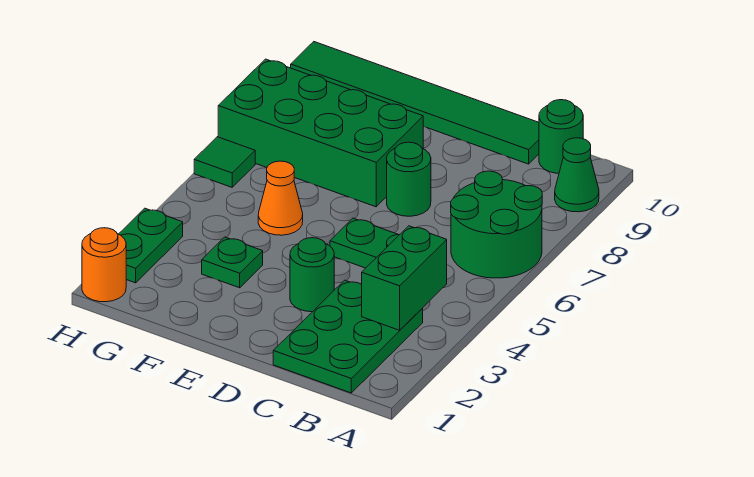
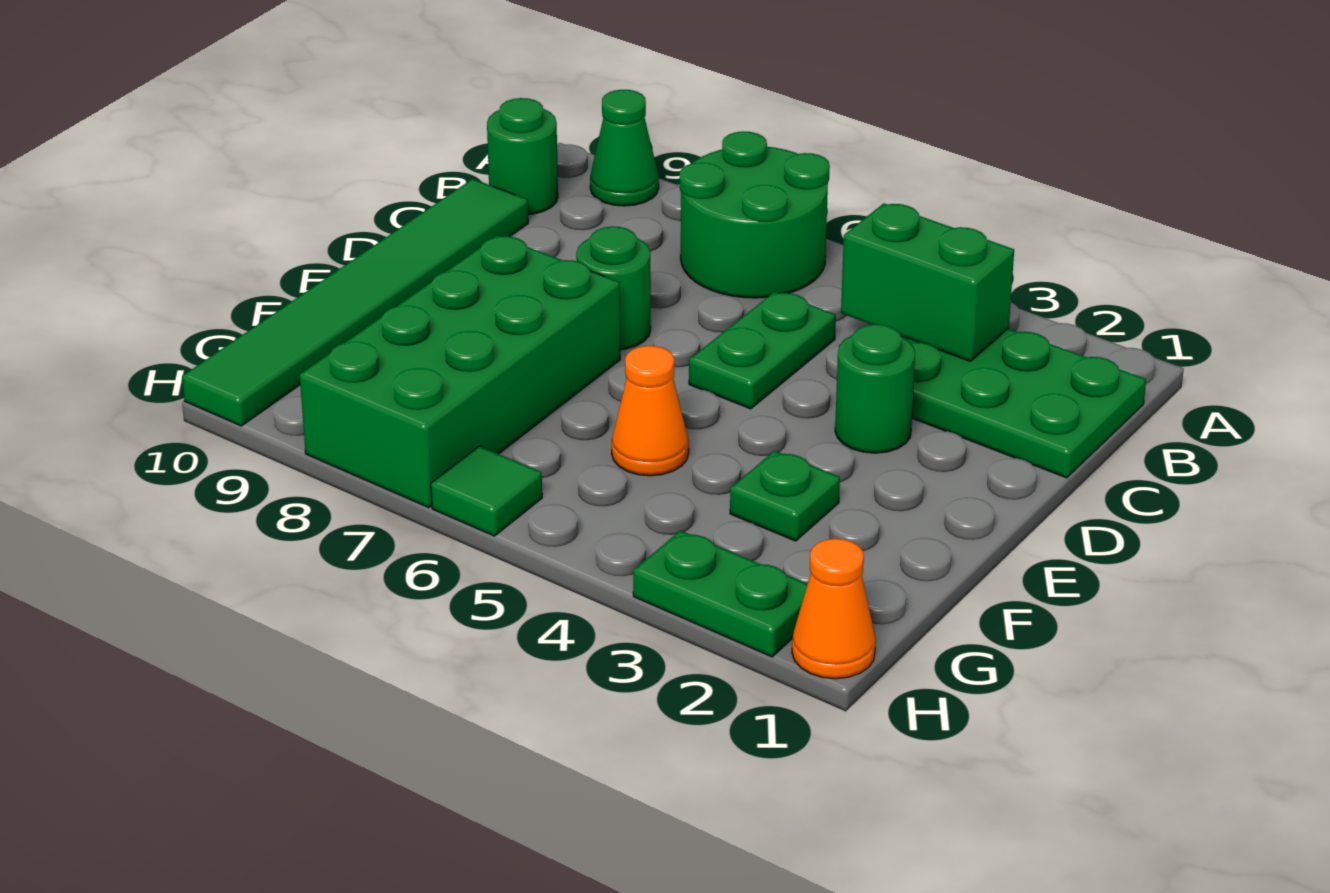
orange 1x1 round brick [82,228,126,302] -> orange 1x1 cone [792,539,876,679]

